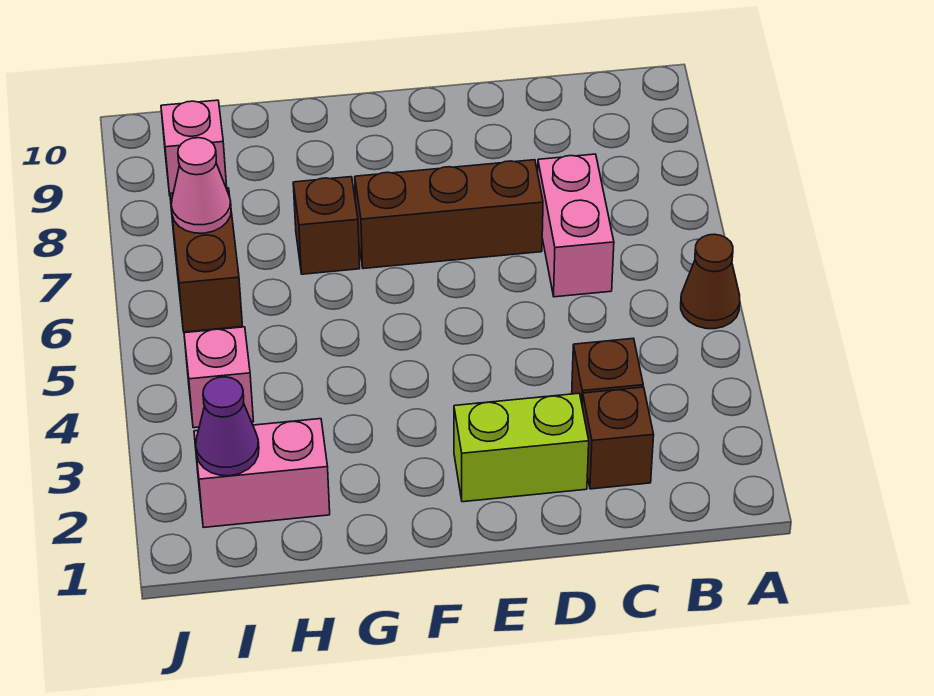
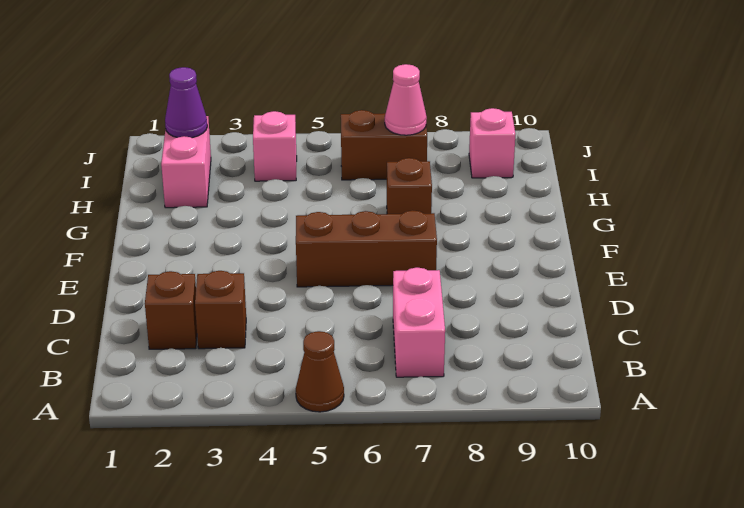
pink 1x2 brick [538,154,614,297] -> pink 1x2 brick turned to [393,268,445,377]
lime 1x2 brick [454,393,589,502] -> none
brown 1x3 brick [355,160,543,269] -> brown 1x3 brick turned to [296,210,437,287]

